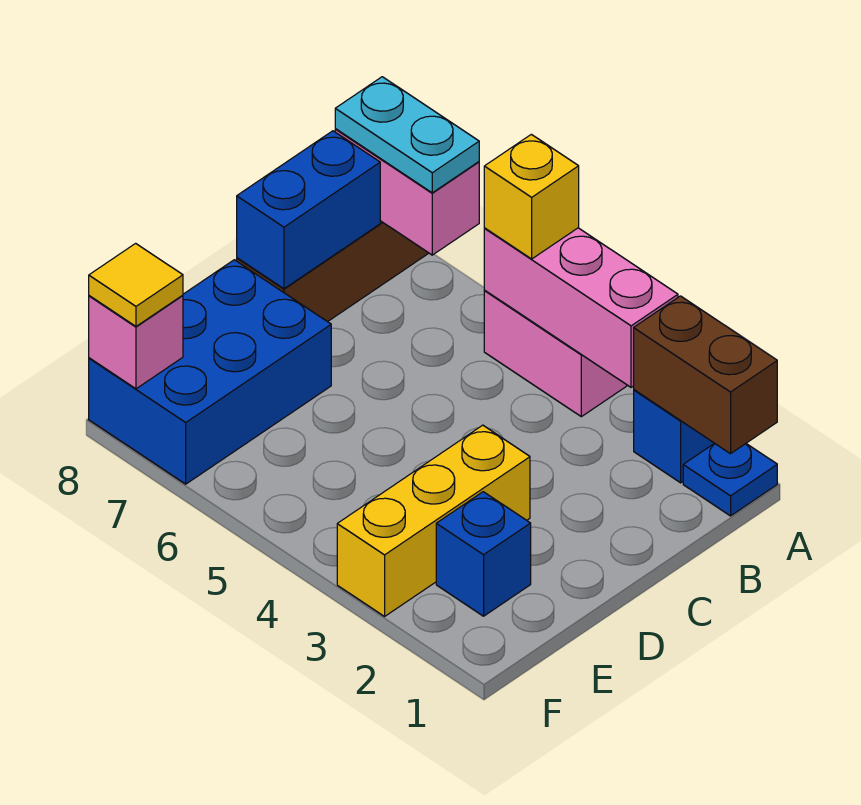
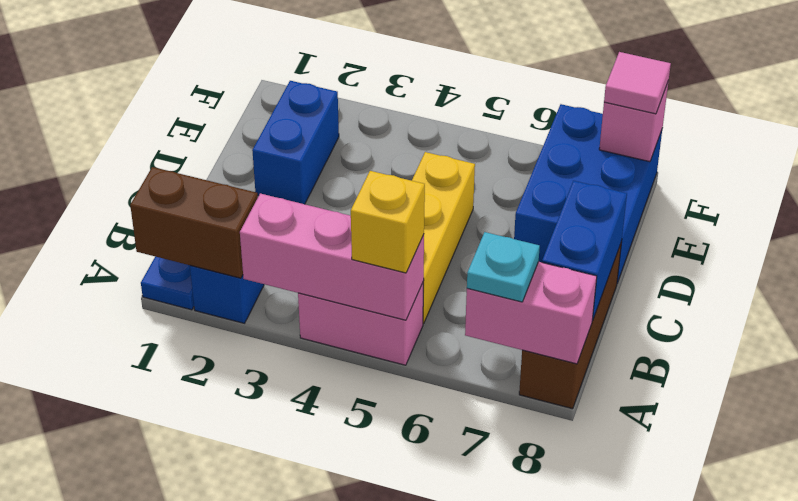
cyan 1x2 plate [335,77,479,193] -> cyan 1x1 plate [467,232,540,302]
yellow 1x3 brick [337,425,530,616] -> yellow 1x3 brick moved to [412,152,475,324]
blue 1x1 brick [436,492,531,616] -> blue 1x2 brick [252,81,339,204]
yellow 1x1 tile [89,243,183,326] -> pink 1x1 tile [604,52,671,114]

